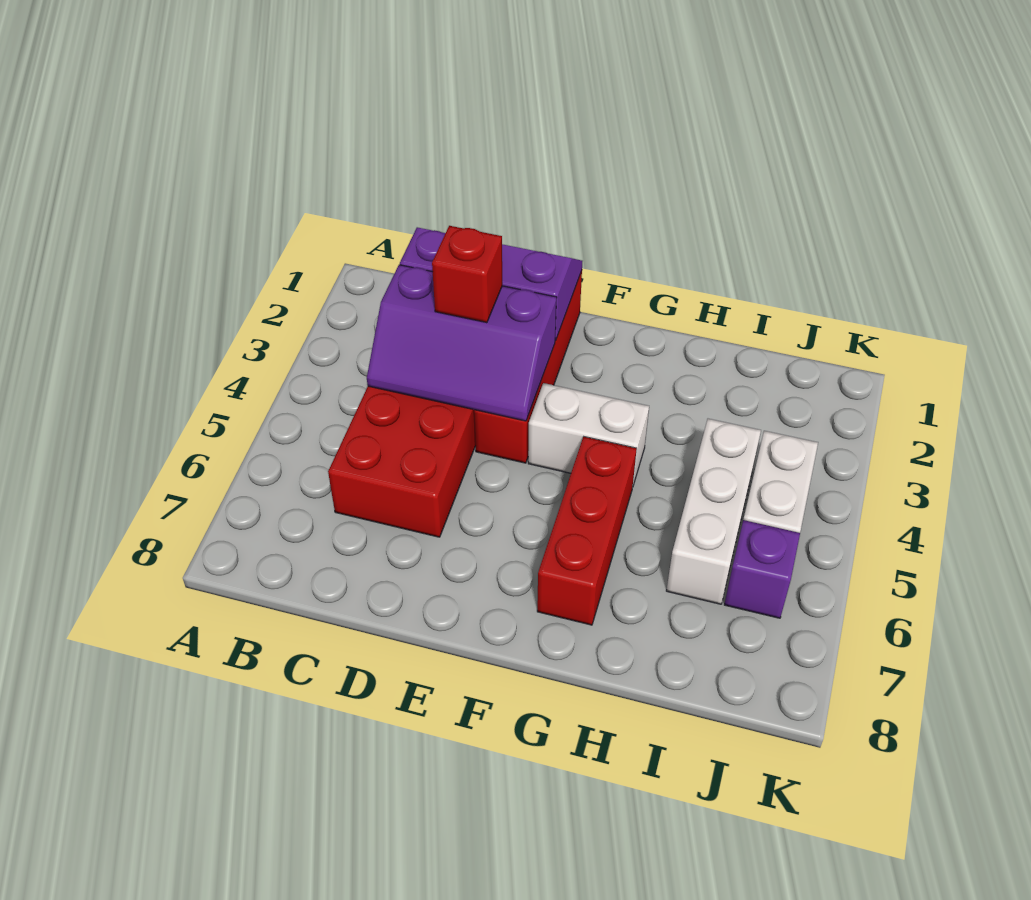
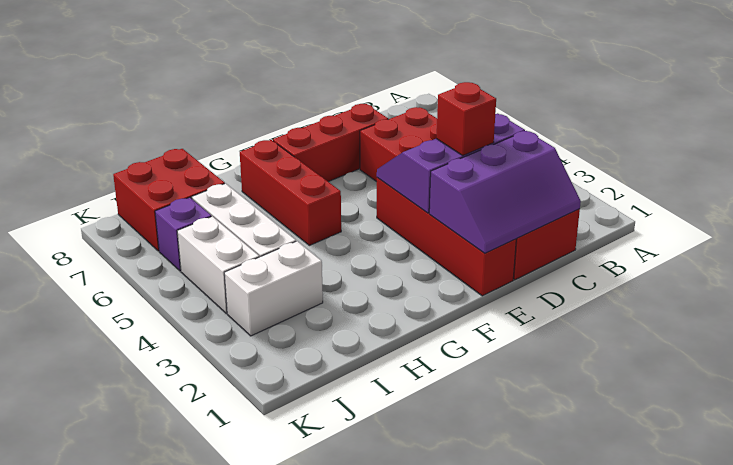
none -> red 1x3 brick [273,104,388,182]
white 1x2 brick [528,383,649,485] -> white 1x2 brick moved to [224,241,323,336]
none -> red 2x2 brick [113,149,225,251]

